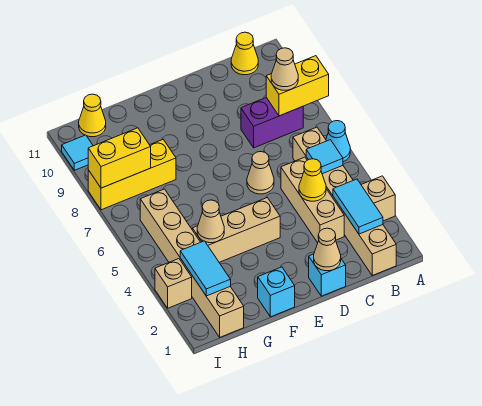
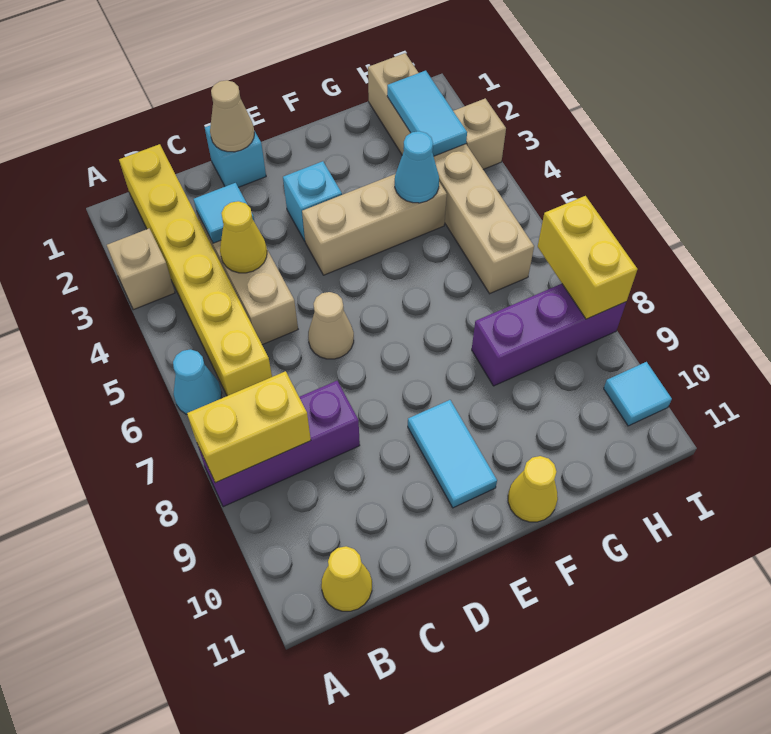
tan 1x6 brick [293,127,396,275] -> yellow 1x6 brick [119,144,272,396]
cyan 1x2 tile [333,179,383,234] -> cyan 1x2 tile moved to [408,400,497,508]
cyan 1x1 tile [306,140,343,174] -> cyan 1x1 tile moved to [194,183,254,243]
purple 1x2 brick [241,98,303,148] -> purple 1x3 brick [197,381,360,507]
tan 1x1 cone [271,48,298,90] -> none
cyan 1x1 brick [258,267,295,317] -> cyan 1x1 brick moved to [283,161,342,241]
tan 1x1 cone [197,200,224,243] -> cyan 1x1 cone [395,131,439,203]
yellow 1x3 brick [88,140,176,210] -> purple 1x3 brick [472,284,626,386]
yellow 1x2 brick [88,128,151,188] -> yellow 1x2 brick turned to [538,196,638,319]
yellow 1x1 cone [79,94,106,137] -> yellow 1x1 cone moved to [508,456,558,522]

